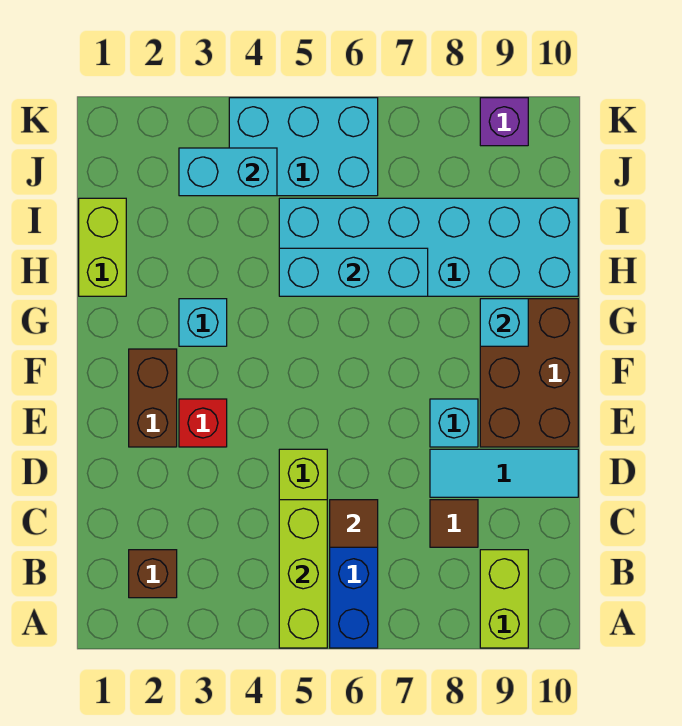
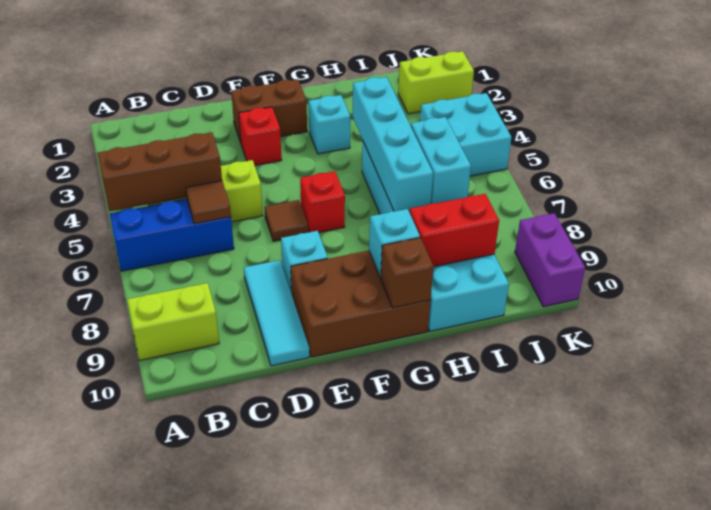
lime 1x3 brick [279,500,327,648] -> brown 1x3 brick [97,132,222,212]
brown 1x1 brick [129,550,177,598] -> brown 1x1 brick moved to [381,238,434,308]
brown 1x1 tile [430,500,478,547] -> brown 1x1 tile moved to [264,200,308,241]
none -> red 1x1 brick [300,171,345,232]
lime 1x2 brick [79,198,126,296] -> lime 1x2 brick moved to [398,51,474,114]
cyan 1x3 brick [279,248,428,296] -> cyan 1x4 brick [353,77,433,211]
none -> red 1x2 brick [409,194,499,267]
cyan 1x2 brick [179,148,277,196] -> cyan 1x2 brick moved to [411,117,471,203]
cyan 2x3 brick [229,98,378,196] -> cyan 2x2 brick [420,93,512,176]
purple 1x1 brick [480,98,528,146] -> purple 1x2 brick [515,213,585,307]

